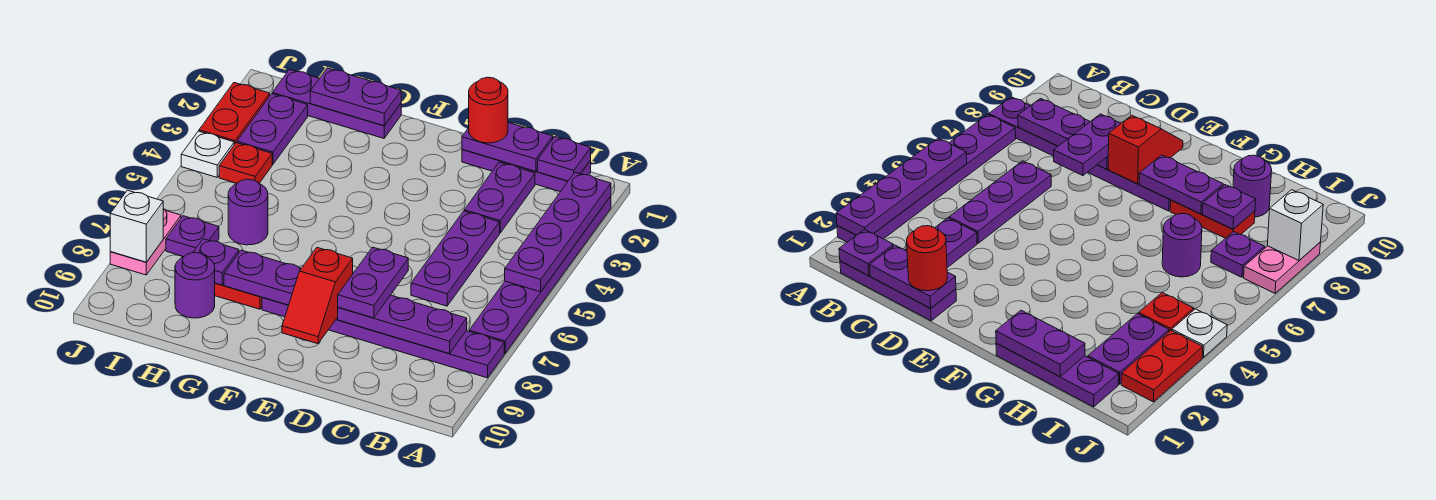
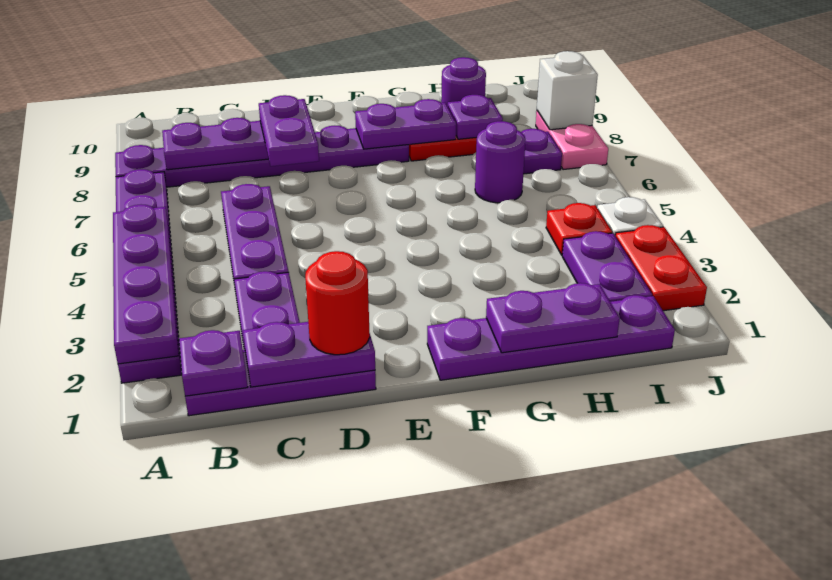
red 1x2 slope [282,248,353,344] -> none
purple 1x3 plate [272,69,401,138] -> purple 1x4 plate [427,295,675,380]

